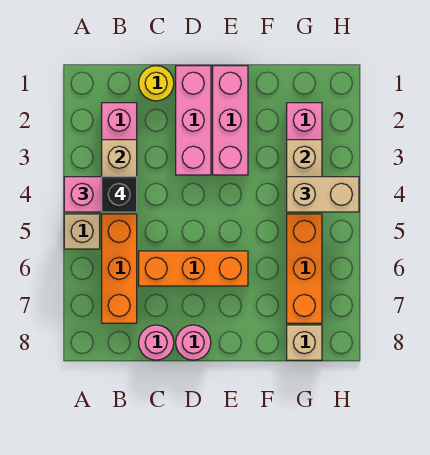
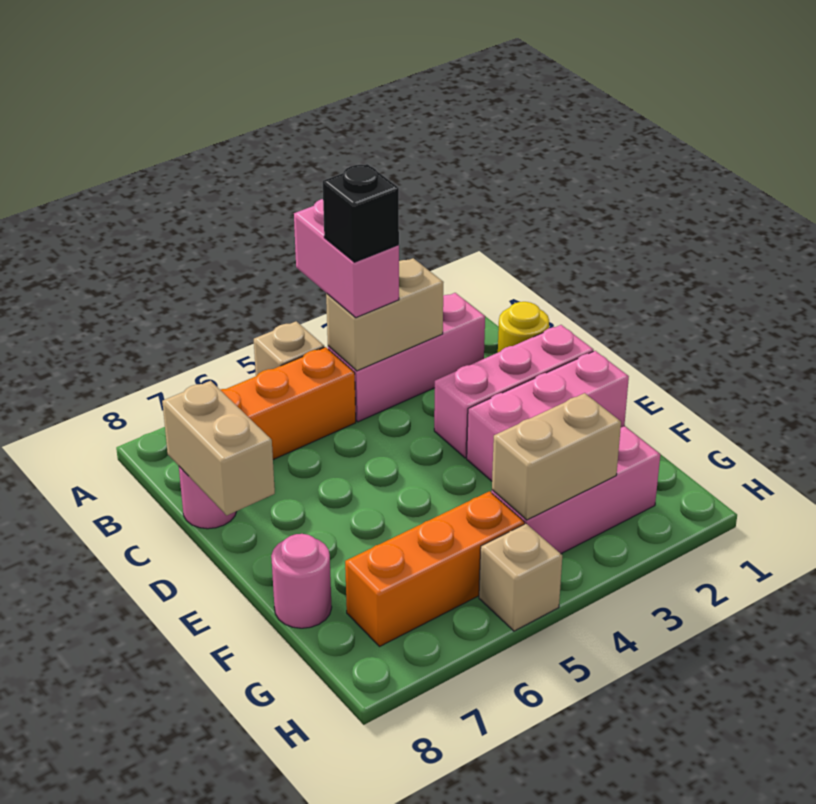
orange 1x3 brick [139,251,248,286] -> none
pink 1x1 round brick [176,325,211,360] -> pink 1x1 round brick moved to [271,534,332,628]
tan 1x2 brick [287,177,359,212] -> tan 1x2 brick moved to [162,381,275,515]
tan 1x1 brick [287,325,322,360] -> tan 1x1 brick moved to [479,524,562,631]

